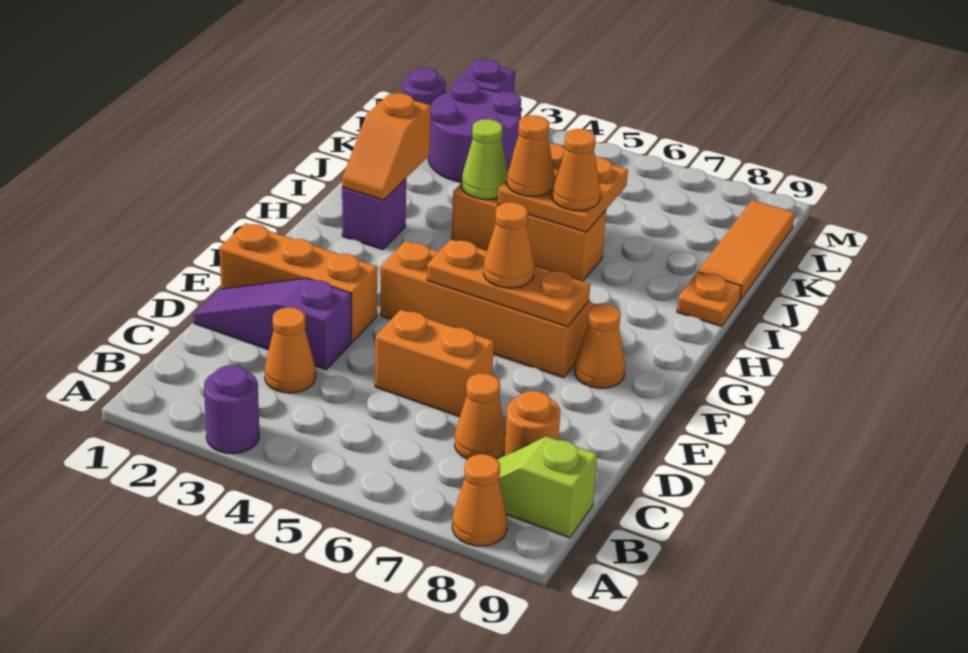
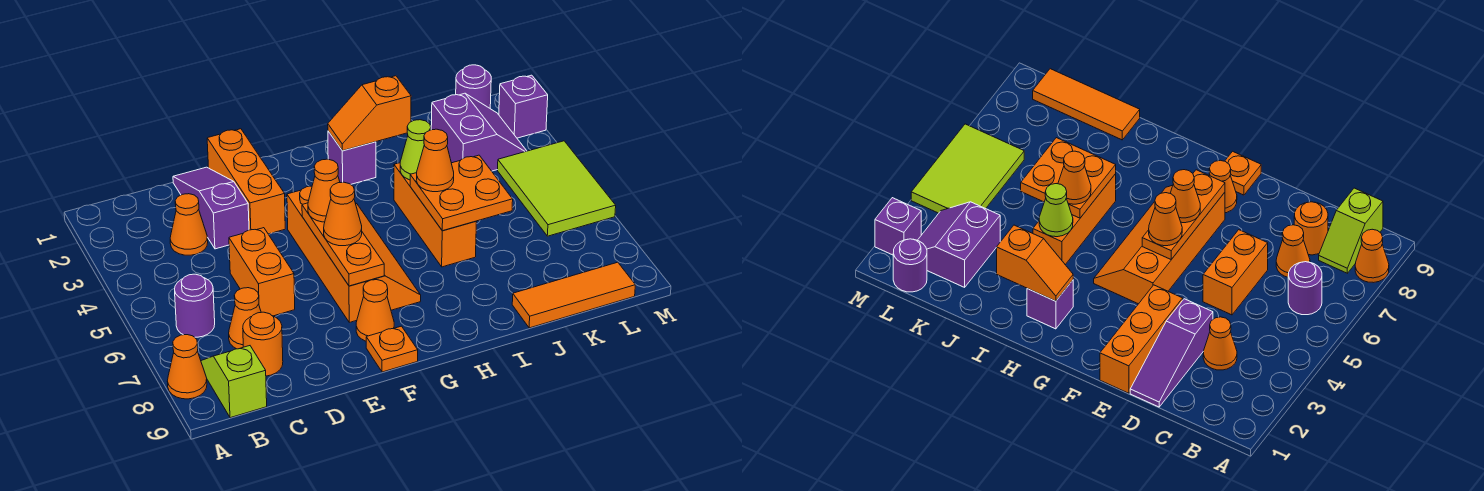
purple 1x1 round brick [204,365,259,454] -> purple 1x1 round brick moved to [175,274,215,337]
orange 1x1 cone [552,129,600,211] -> orange 1x1 cone moved to [308,159,340,222]
orange 1x1 plate [677,272,742,327] -> orange 1x1 plate moved to [366,326,418,372]
purple 2x2 round brick [428,80,521,182] -> purple 2x2 slope [431,93,526,171]
none -> lime 2x3 tile [498,141,616,236]

